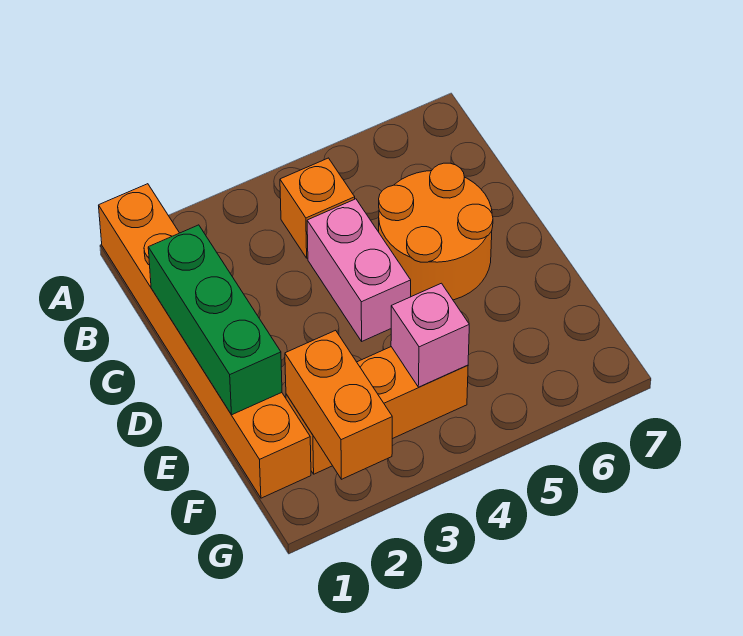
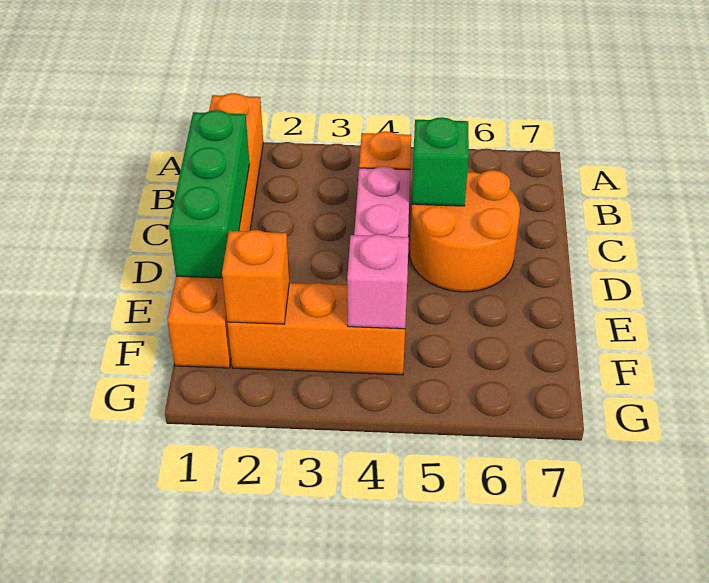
none -> green 1x1 brick [412,117,469,206]
orange 1x2 brick [285,330,392,479] -> orange 1x1 brick [222,230,289,324]

